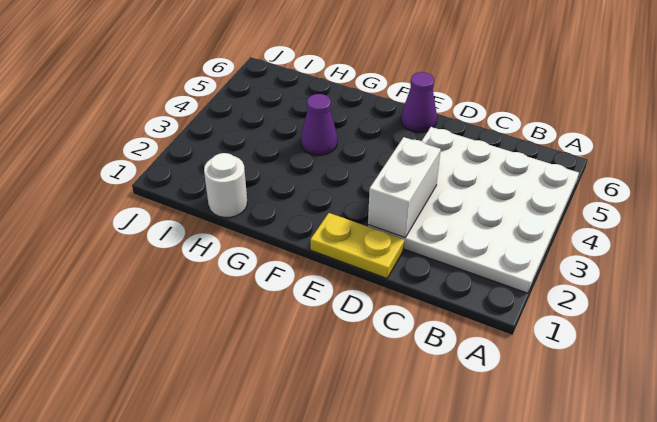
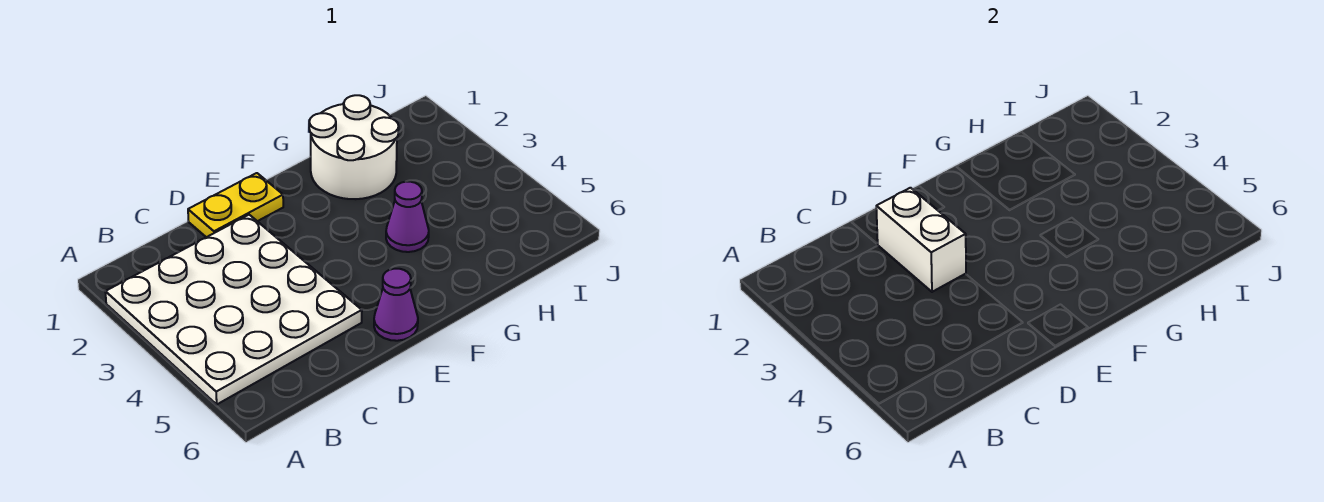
white 1x1 round brick [204,153,247,217] -> white 2x2 round brick [309,95,399,199]

